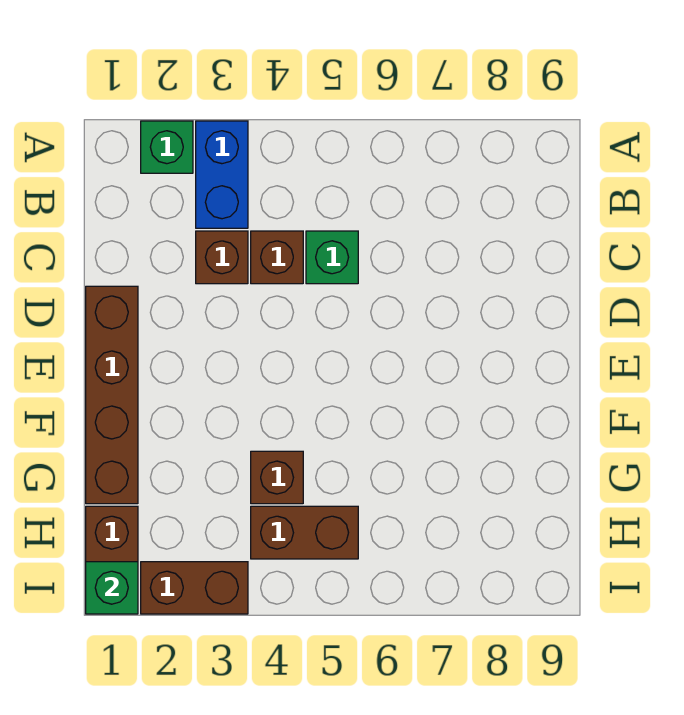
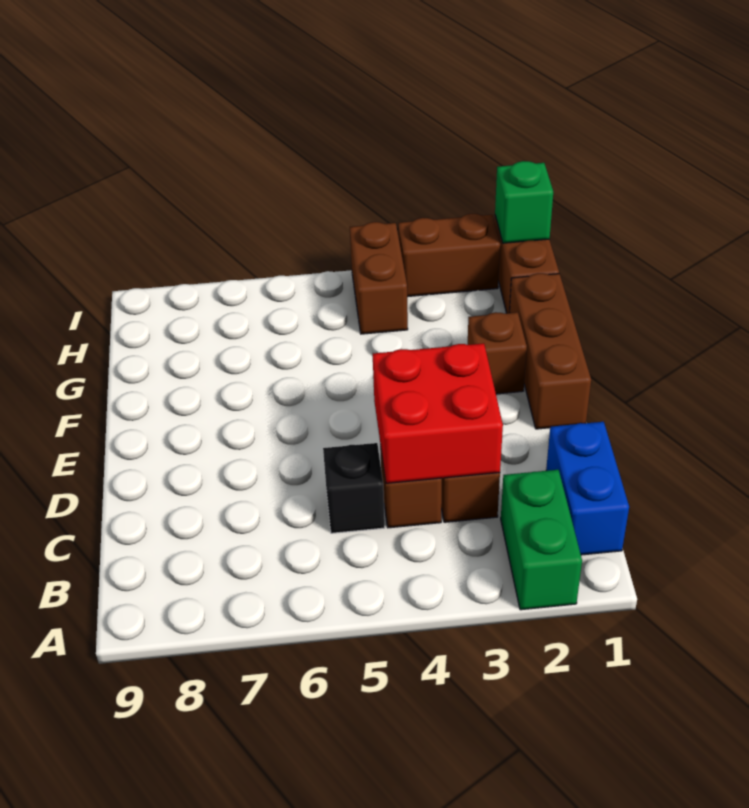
green 1x1 brick [141,121,193,173] -> green 1x2 brick [501,470,582,610]
blue 1x2 brick [196,121,248,228] -> blue 1x2 brick moved to [546,422,629,555]
none -> red 2x2 brick [373,343,503,483]
green 1x1 brick [306,231,358,284] -> black 1x1 brick [323,443,385,533]
brown 1x4 brick [86,286,138,504] -> brown 1x3 brick [510,273,591,429]
brown 1x1 brick [251,451,303,504] -> brown 1x1 brick moved to [468,312,527,394]
brown 1x2 brick [251,506,358,559] -> brown 1x2 brick turned to [350,222,408,334]

